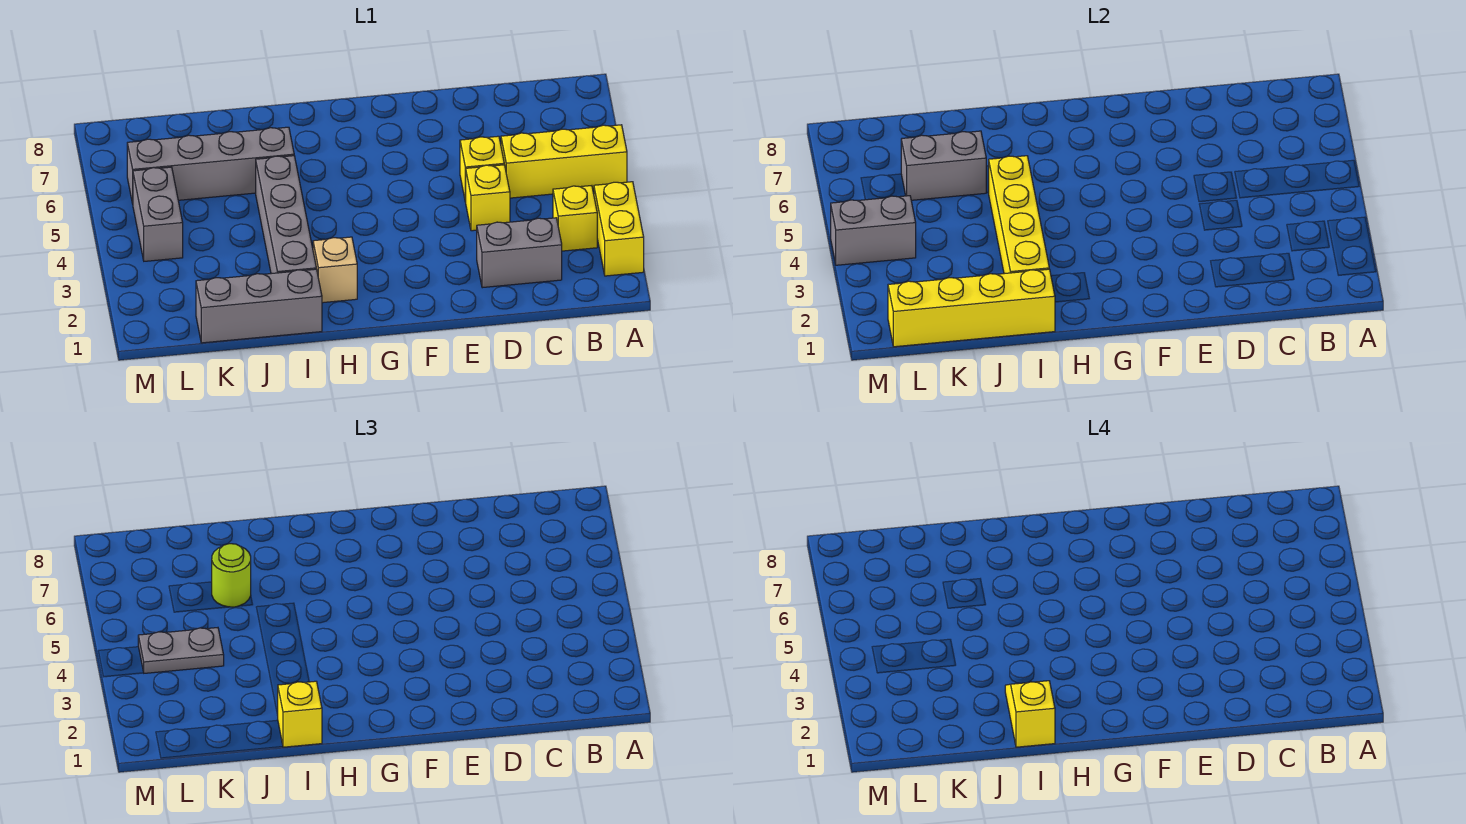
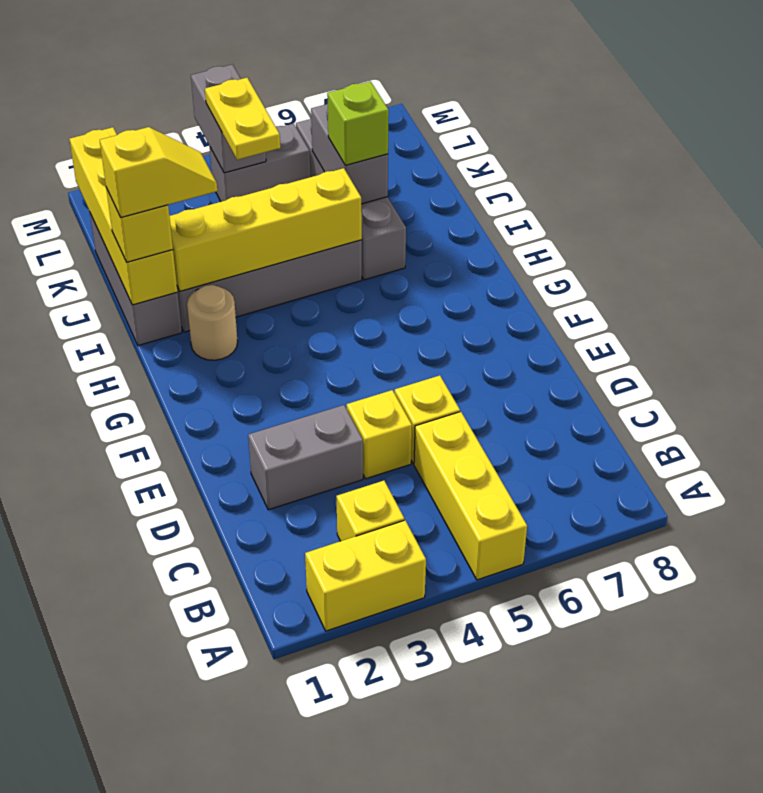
grey 1x2 brick [477,218,562,288] -> grey 1x2 brick turned to [248,405,363,510]
tan 1x1 brick [313,237,357,303] -> tan 1x1 round brick [187,285,238,360]
lime 1x1 round brick [212,544,251,607] -> lime 1x1 brick [327,81,389,165]
grey 1x2 plate [138,628,224,673] -> yellow 1x2 plate [205,78,280,160]

